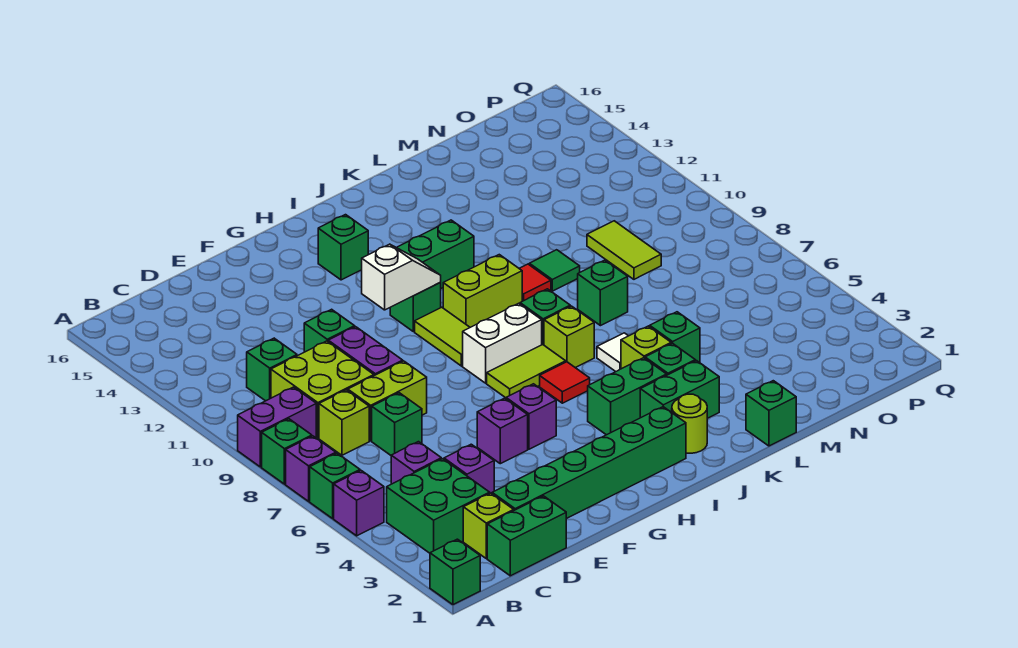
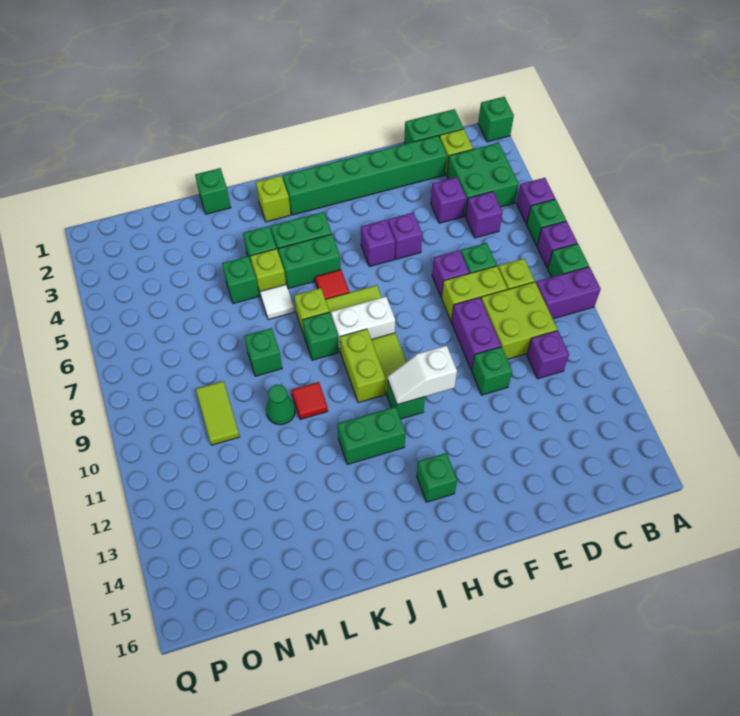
green 1x1 brick [247,338,297,401] -> purple 1x1 brick [527,331,569,379]
none -> purple 1x1 brick [432,250,469,298]
lime 1x2 brick [443,255,522,327] -> lime 1x2 brick turned to [340,329,386,403]
lime 1x1 round brick [672,394,707,453] -> lime 1x1 brick [256,176,291,222]
green 1x2 brick [640,361,719,418] -> green 1x2 brick moved to [278,234,341,289]
green 1x1 tile [529,250,580,291] -> green 1x1 cone [266,385,295,425]

